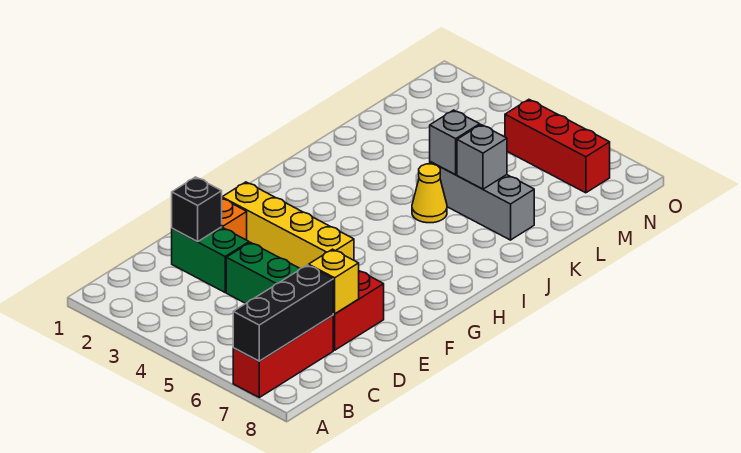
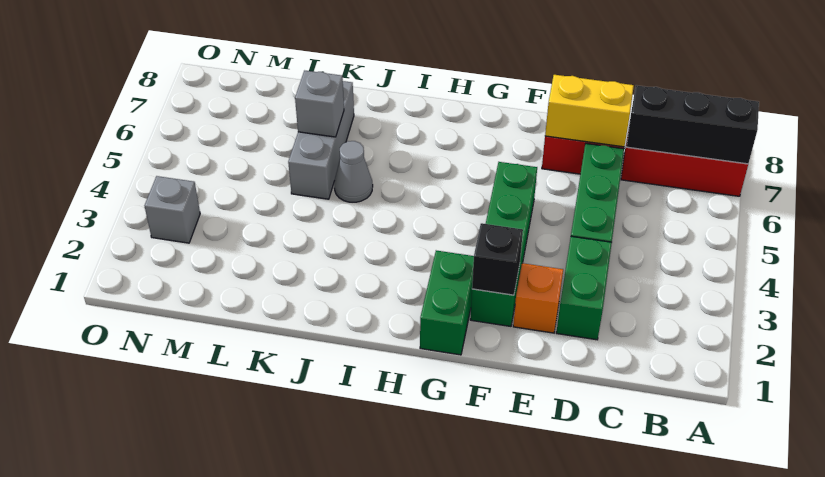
black 1x1 brick [172,177,222,242] -> black 1x1 brick moved to [472,223,523,295]
yellow 1x1 brick [309,249,359,314] -> yellow 1x2 brick [545,75,634,147]
yellow 1x4 brick [222,182,354,268] -> green 1x4 brick [470,162,537,326]
none -> green 1x2 brick [420,251,474,355]
yellow 1x1 cone [412,164,447,223] -> grey 1x1 cone [334,141,373,202]
grey 1x1 brick [430,110,480,175] -> grey 1x1 brick moved to [145,176,200,243]
red 1x3 brick [505,100,610,193] -> none

